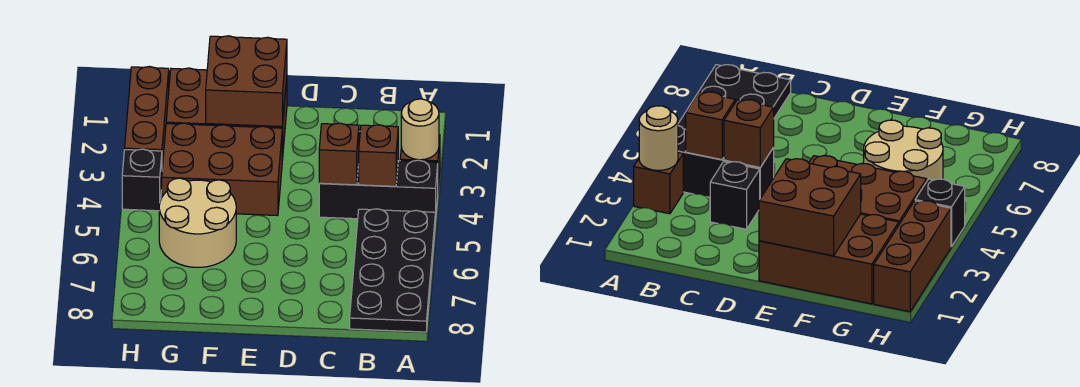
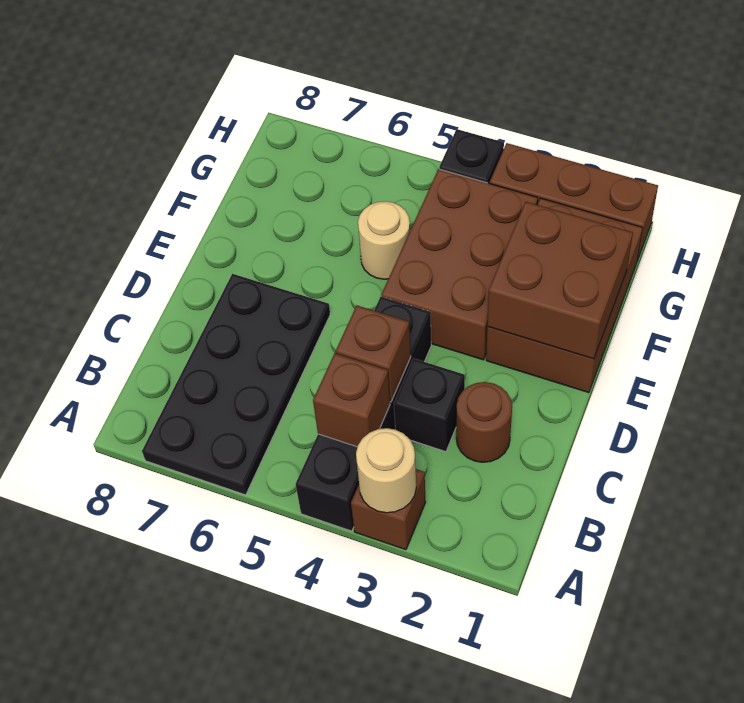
black 1x3 brick [319,160,438,222] -> black 1x4 brick [296,297,431,531]
black 2x4 plate [350,209,435,332] -> black 2x4 plate turned to [142,274,330,495]
none -> brown 1x1 round brick [456,382,512,462]
tan 2x2 round brick [159,178,236,267] -> tan 1x1 round brick [358,201,410,279]

